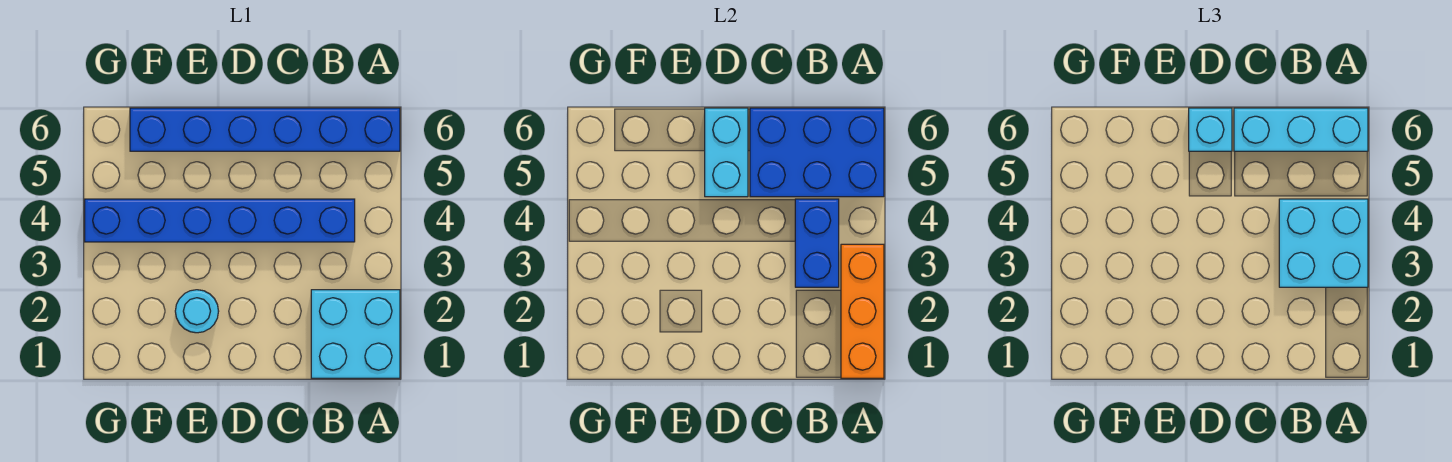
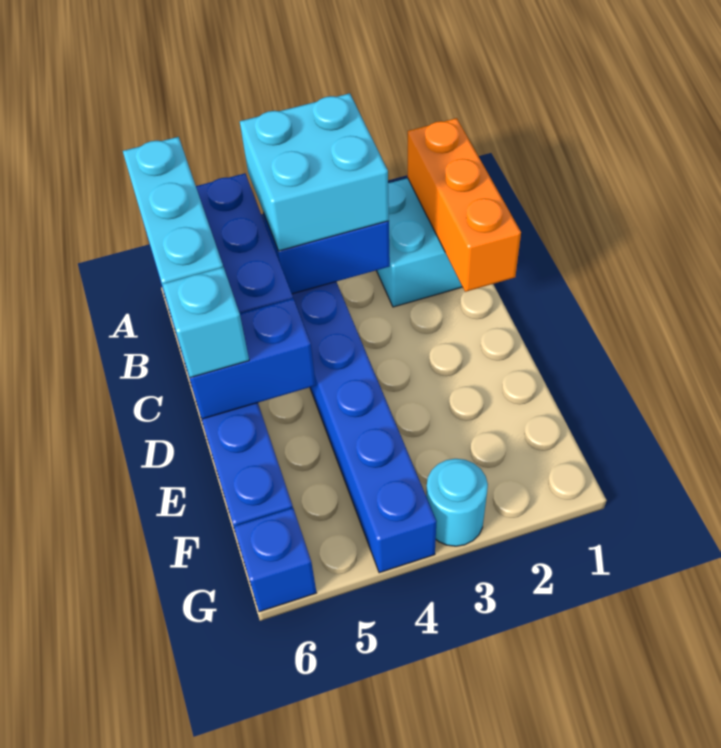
orange 1x3 brick [841,244,884,378] -> orange 1x3 brick turned to [408,118,521,292]
cyan 1x2 brick [705,108,748,197] -> blue 1x2 brick [182,299,316,419]
cyan 1x1 round brick [175,290,219,333] -> cyan 1x1 round brick moved to [426,459,488,546]
none -> blue 1x1 brick [234,508,317,612]

